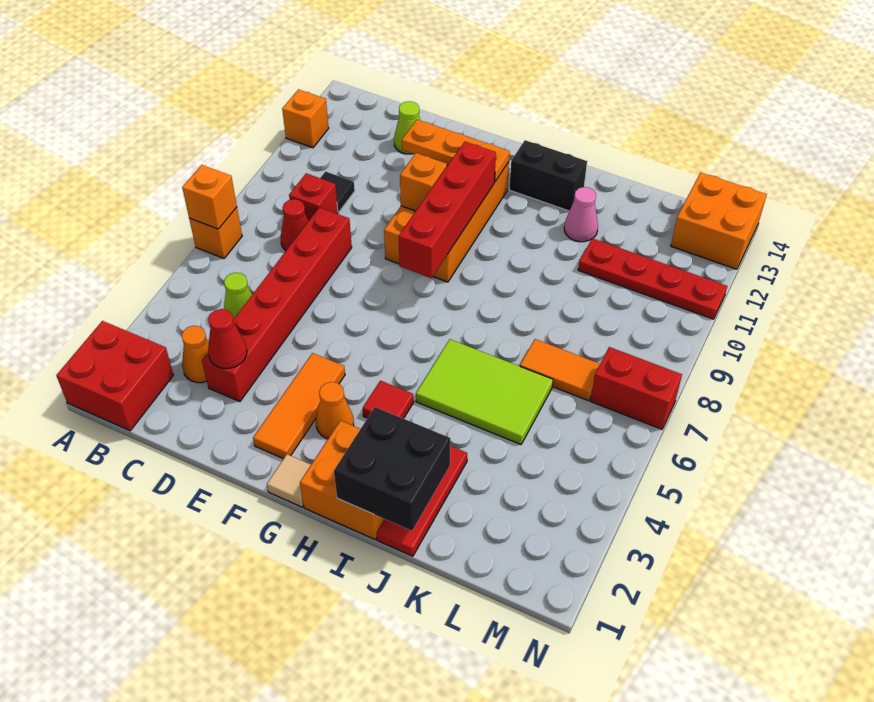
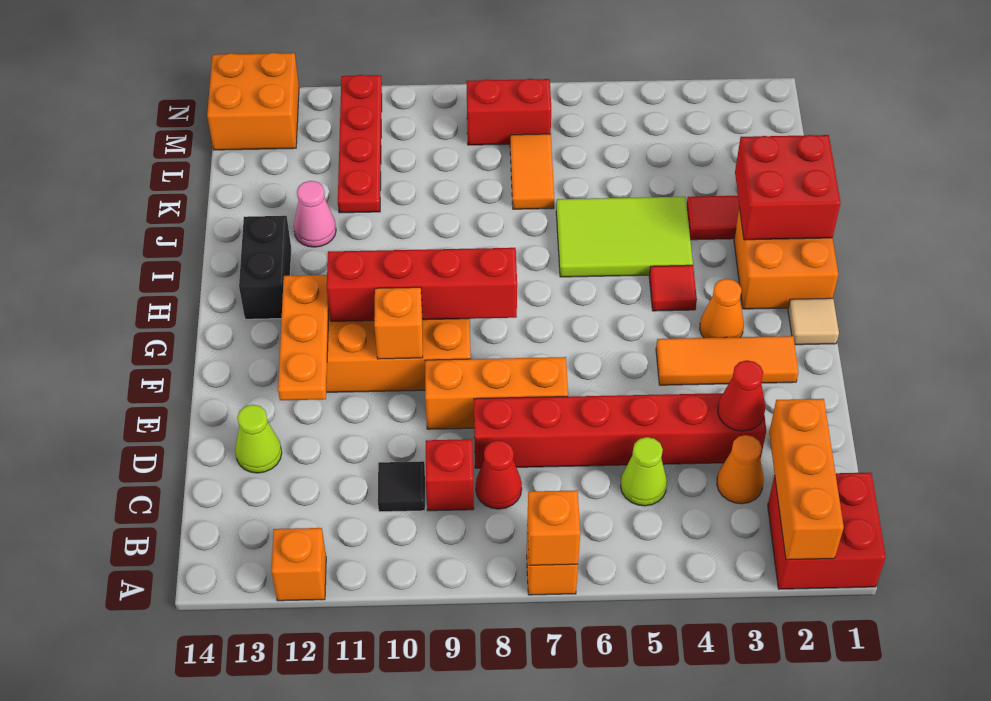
none -> orange 1x3 brick [769,399,844,560]
none -> orange 1x3 brick [425,357,568,429]
black 2x2 brick [334,407,450,531] -> red 2x2 brick [735,135,841,240]
lime 2x3 tile [416,339,553,444] -> lime 2x3 tile turned to [556,197,693,277]
red 1x2 brick [591,347,682,429] -> red 1x2 brick turned to [466,79,551,145]

